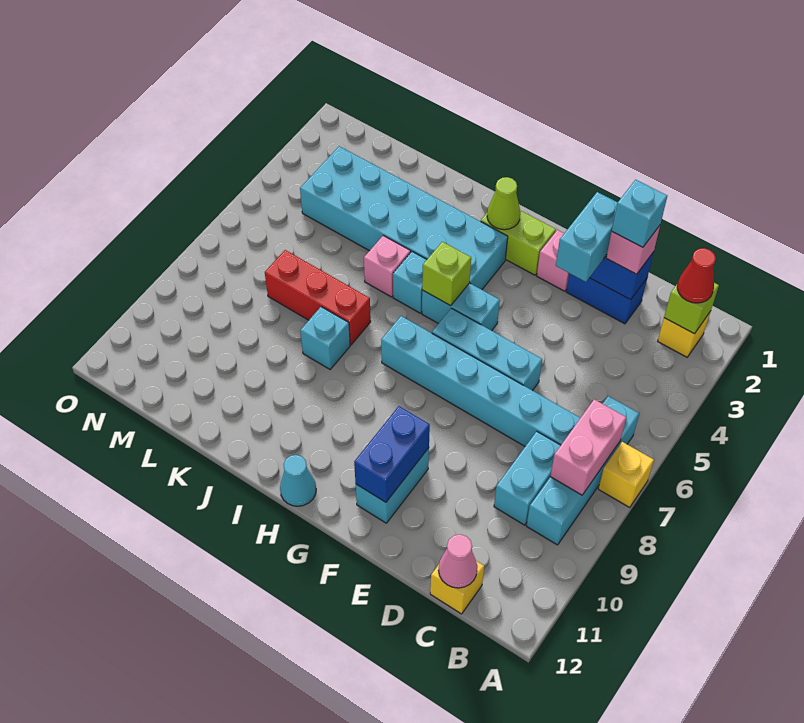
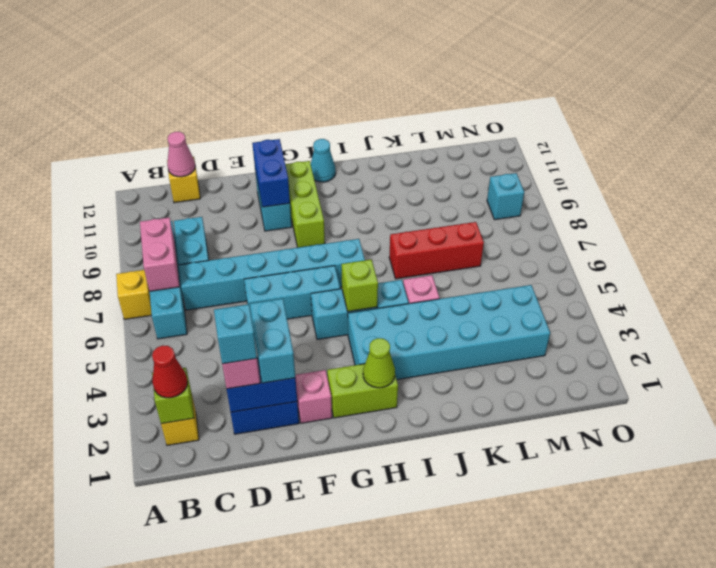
none -> lime 1x3 brick [285,161,325,248]
cyan 1x1 brick [300,307,350,369] -> cyan 1x1 brick moved to [487,173,524,220]

